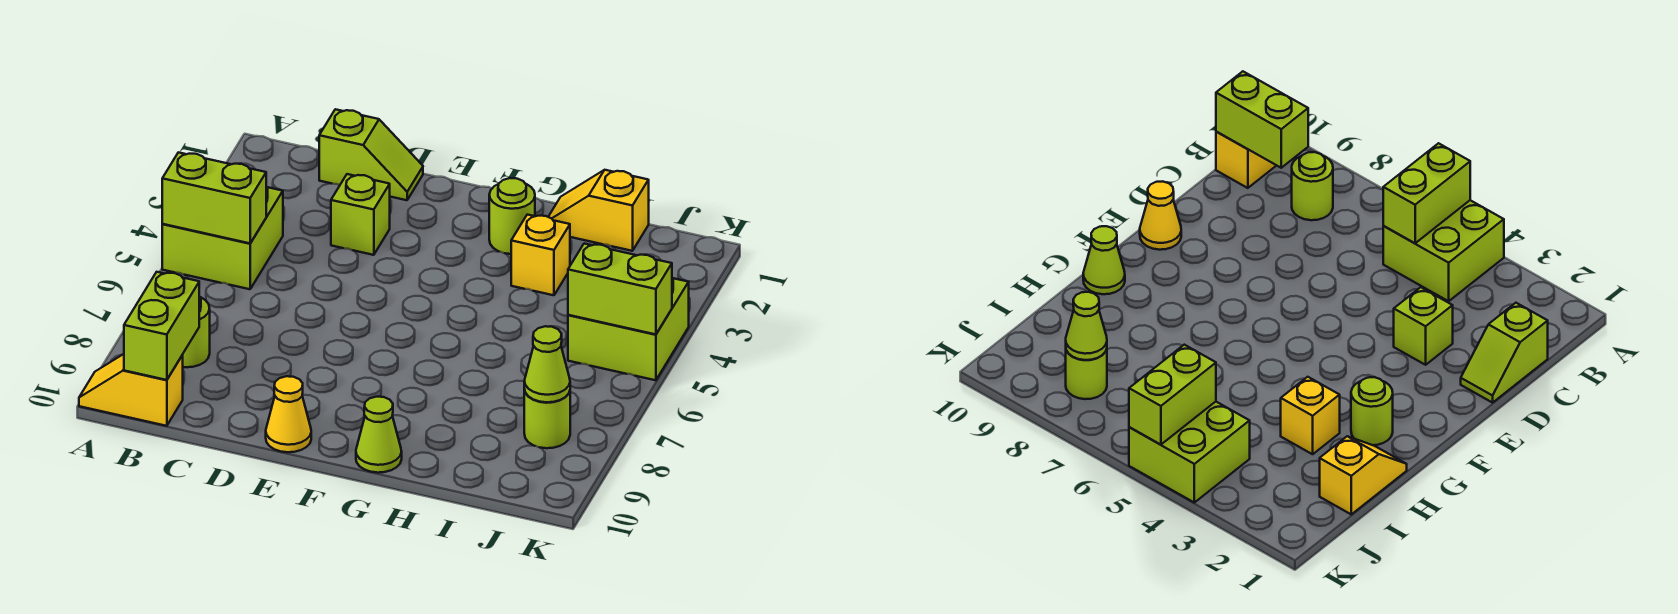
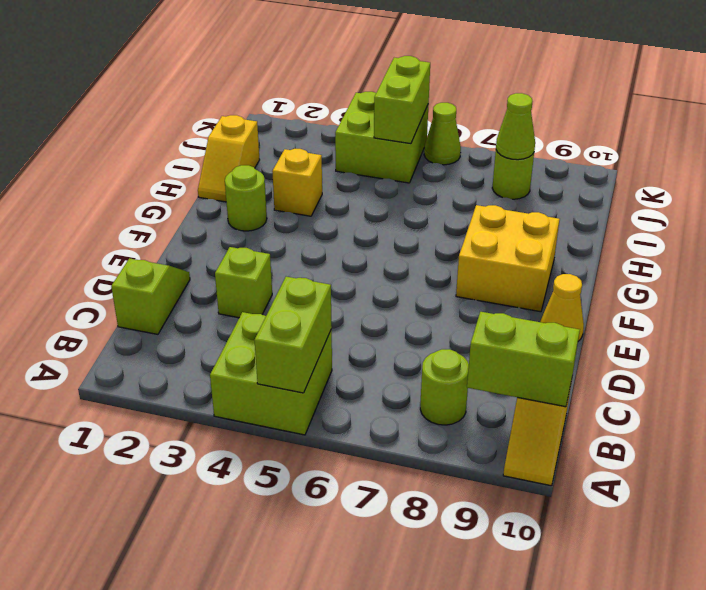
none -> yellow 2x2 brick [456,205,560,312]
lime 1x1 cone [356,397,402,473] -> lime 1x1 cone moved to [424,103,461,165]

